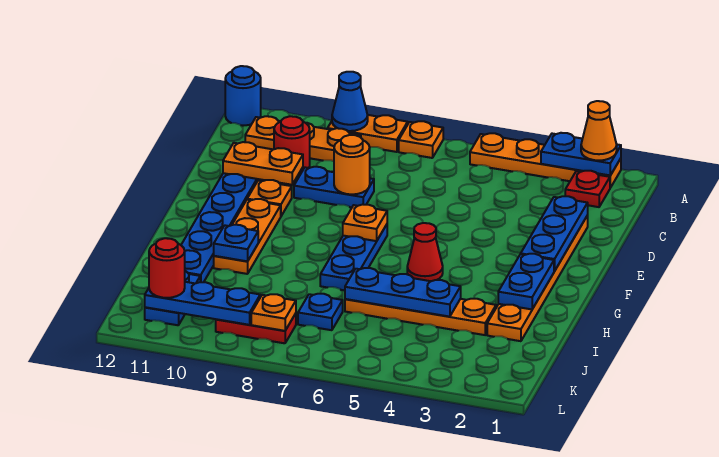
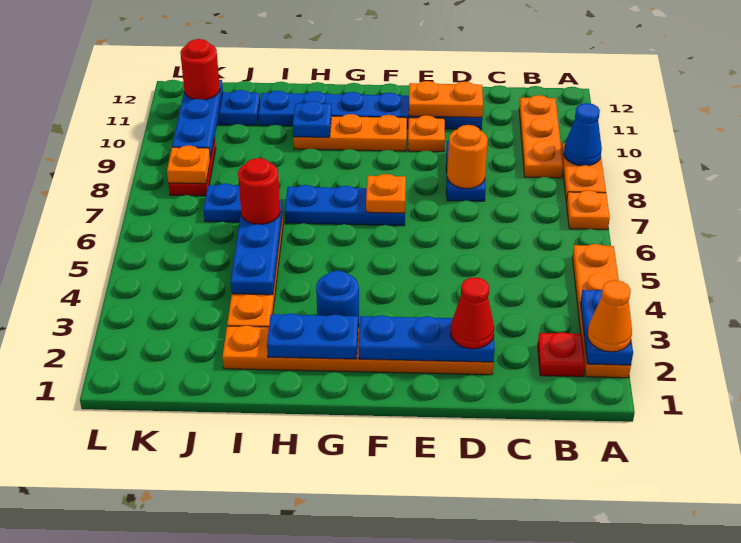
blue 1x1 round brick [225,66,261,126] -> blue 1x1 round brick moved to [316,271,359,327]
red 1x1 round brick [274,116,310,175] -> red 1x1 round brick moved to [238,158,280,224]
orange 1x2 plate [223,142,303,185] -> orange 1x2 plate turned to [409,81,483,117]
red 1x1 cone [407,223,443,281] -> red 1x1 cone moved to [450,277,494,349]

